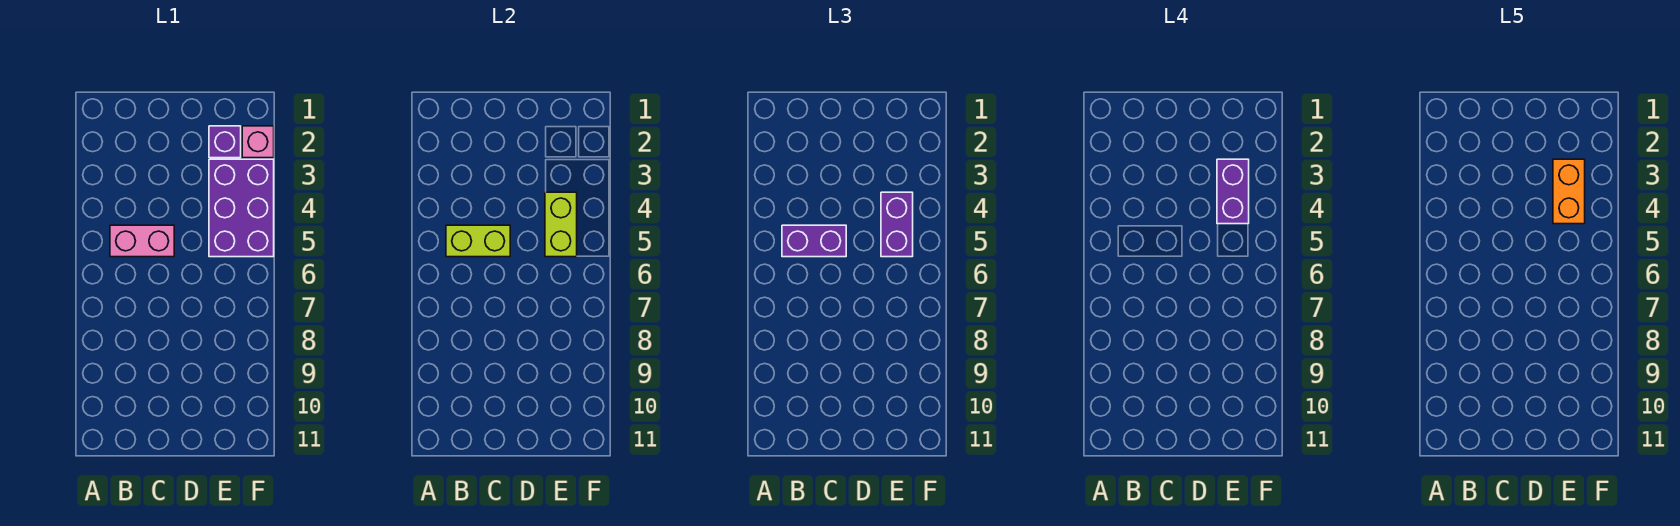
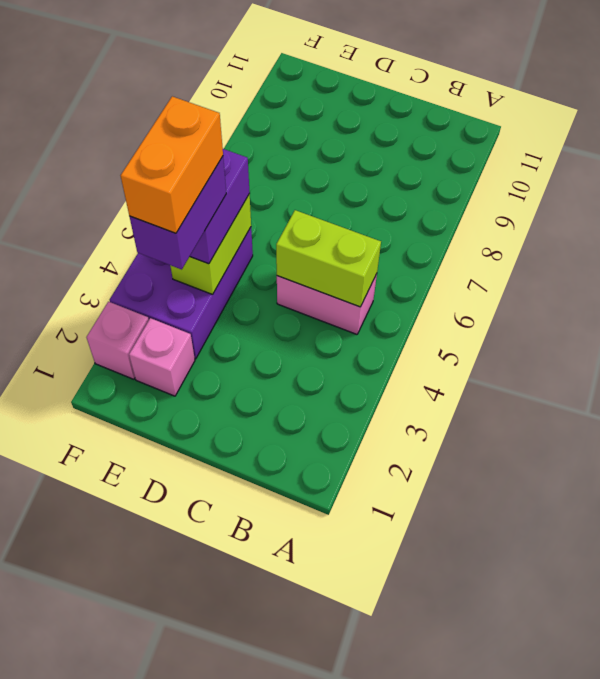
purple 1x2 brick [782,225,846,257] -> none
purple 1x1 brick [209,126,241,158] -> pink 1x1 brick [129,318,195,396]

